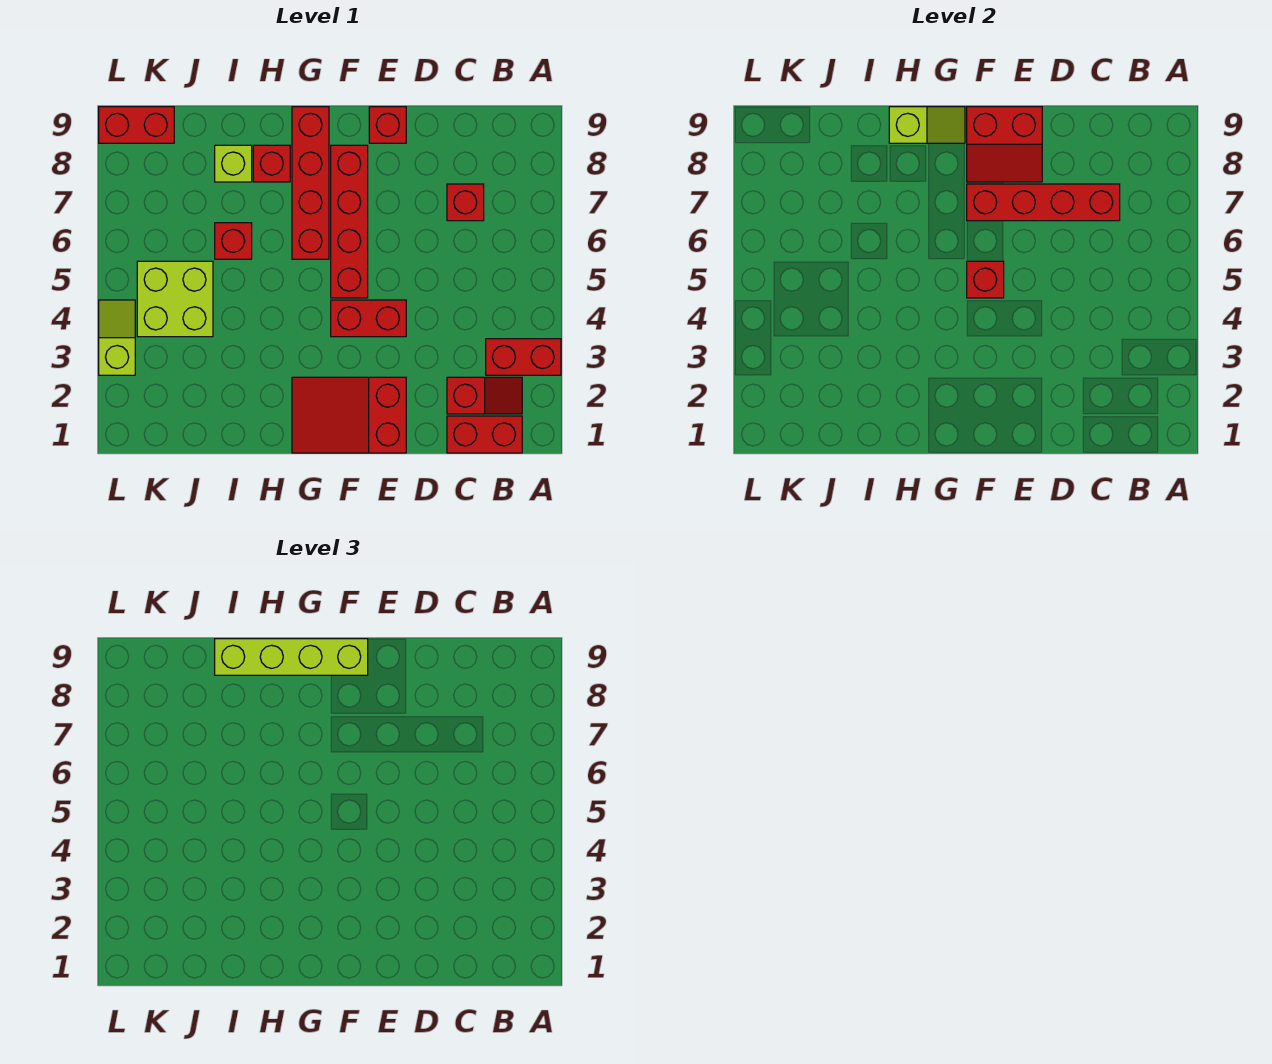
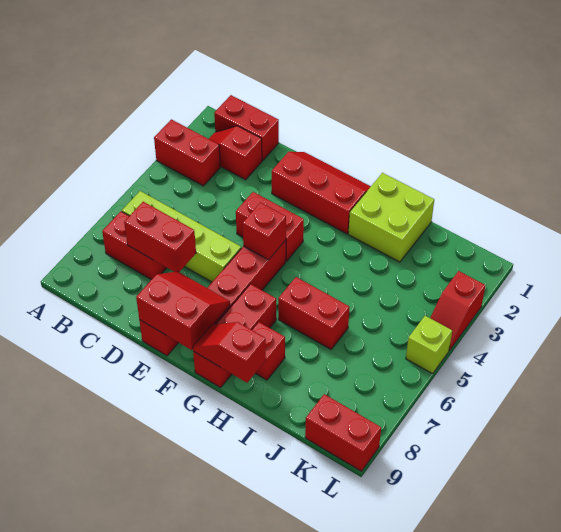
red 1x1 brick [447,184,484,221] -> red 1x2 brick [102,211,167,280]
red 1x4 brick [967,184,1120,221] -> red 1x2 brick [124,202,196,272]
red 2x3 slope [292,377,406,453] -> red 2x3 slope turned to [272,152,371,234]
lime 1x4 brick [215,639,368,675] -> lime 1x4 brick moved to [122,191,241,282]
red 1x4 brick [292,107,329,259] -> red 1x3 brick [193,284,276,388]
lime 1x2 slope [889,107,965,143] -> red 1x2 slope [193,322,266,383]
red 1x1 brick [215,223,252,259] -> red 1x2 brick [278,277,350,349]
lime 1x1 brick [215,145,252,182] -> lime 1x1 brick moved to [406,316,452,374]
lime 2x2 brick [137,261,213,337] -> lime 2x2 brick moved to [348,173,434,262]
lime 1x2 slope [99,300,135,375] -> red 1x2 slope [430,271,485,351]

